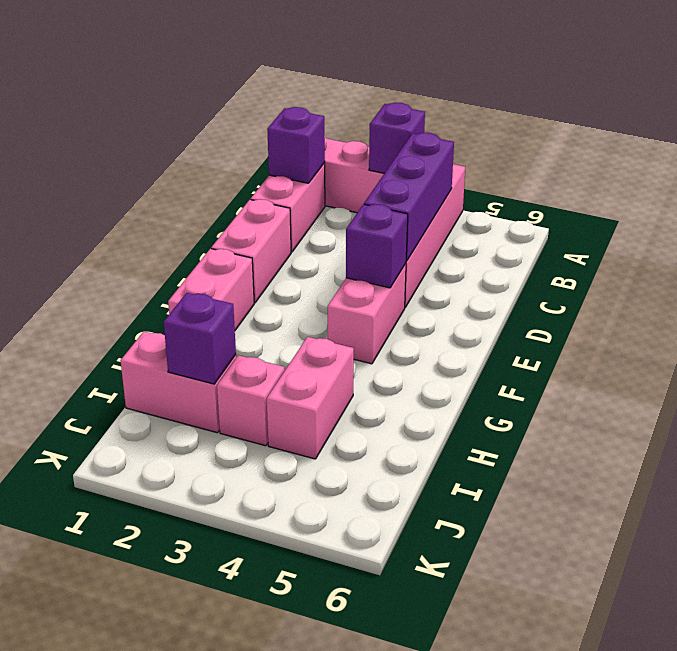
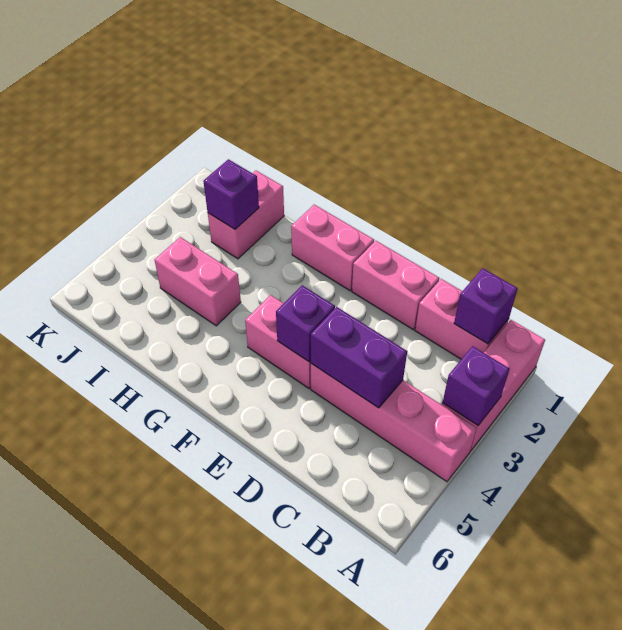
purple 1x3 brick [364,133,454,261] -> purple 1x2 brick [310,307,407,408]
pink 1x1 brick [217,355,285,446] -> none

